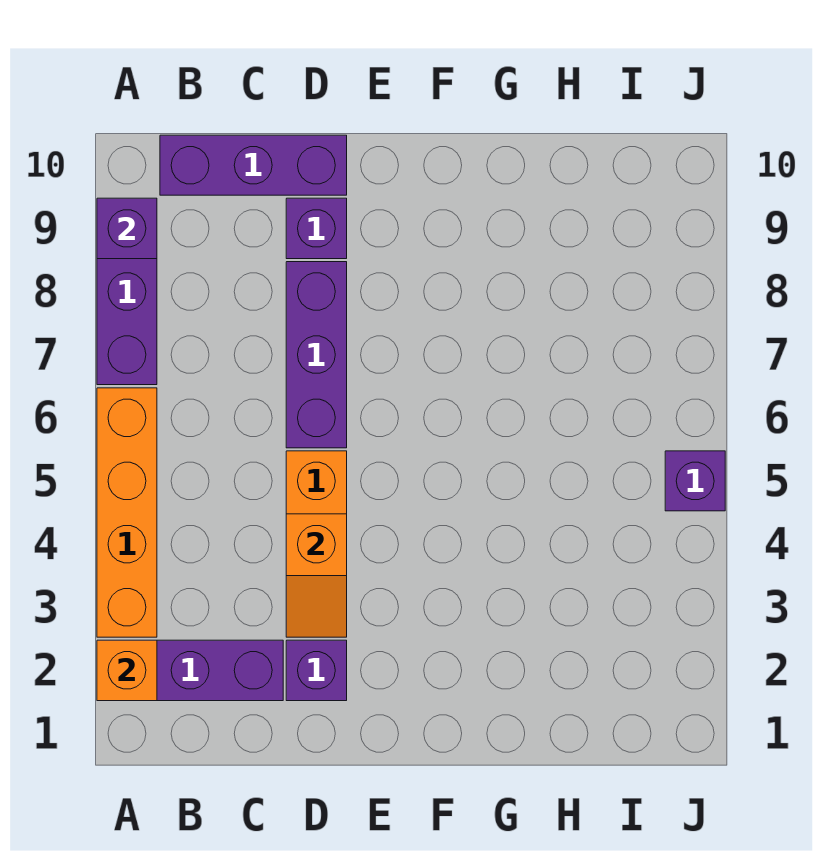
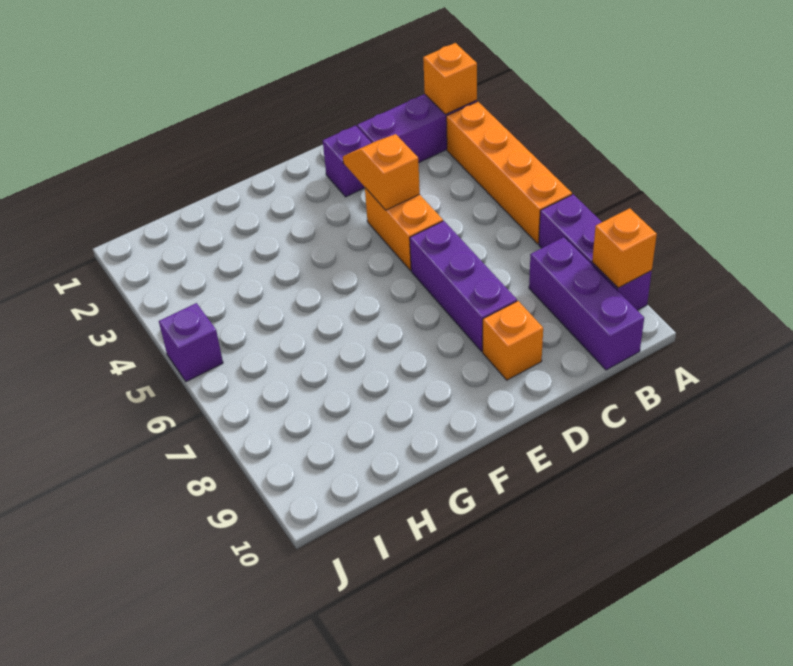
purple 1x1 brick [97,198,157,259] -> orange 1x1 brick [592,208,657,288]
purple 1x3 brick [160,135,347,195] -> purple 1x3 brick turned to [529,237,644,370]
purple 1x1 brick [286,198,347,259] -> orange 1x1 brick [483,301,543,380]

